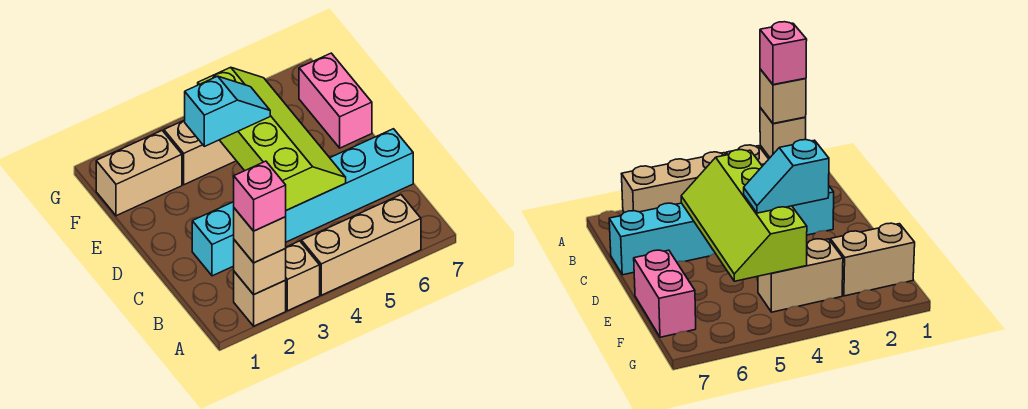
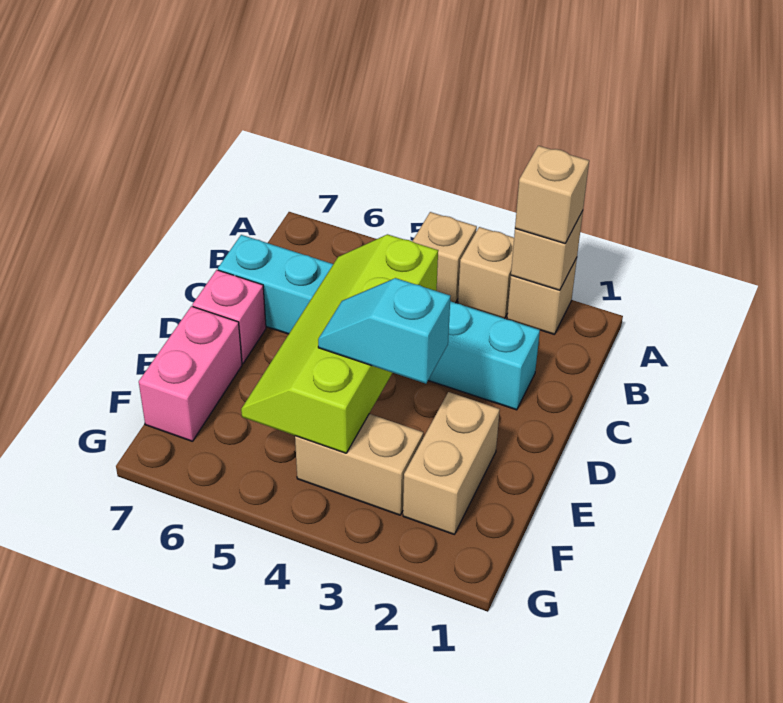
pink 1x1 brick [234,161,286,231] -> pink 1x1 brick moved to [192,270,266,363]
tan 1x3 brick [301,195,421,295] -> tan 1x1 brick [412,212,477,303]
tan 1x2 brick [96,131,182,216] -> tan 1x2 brick turned to [403,392,500,534]

